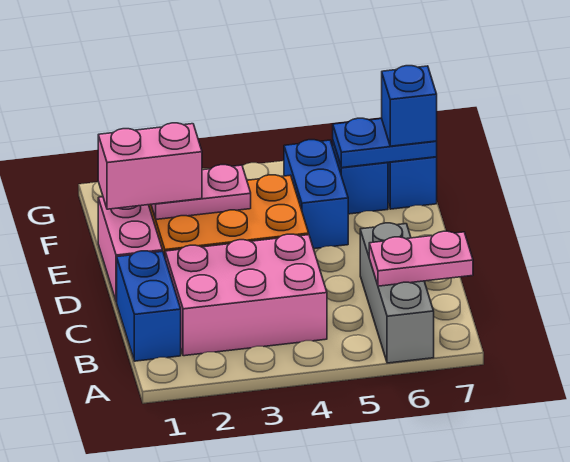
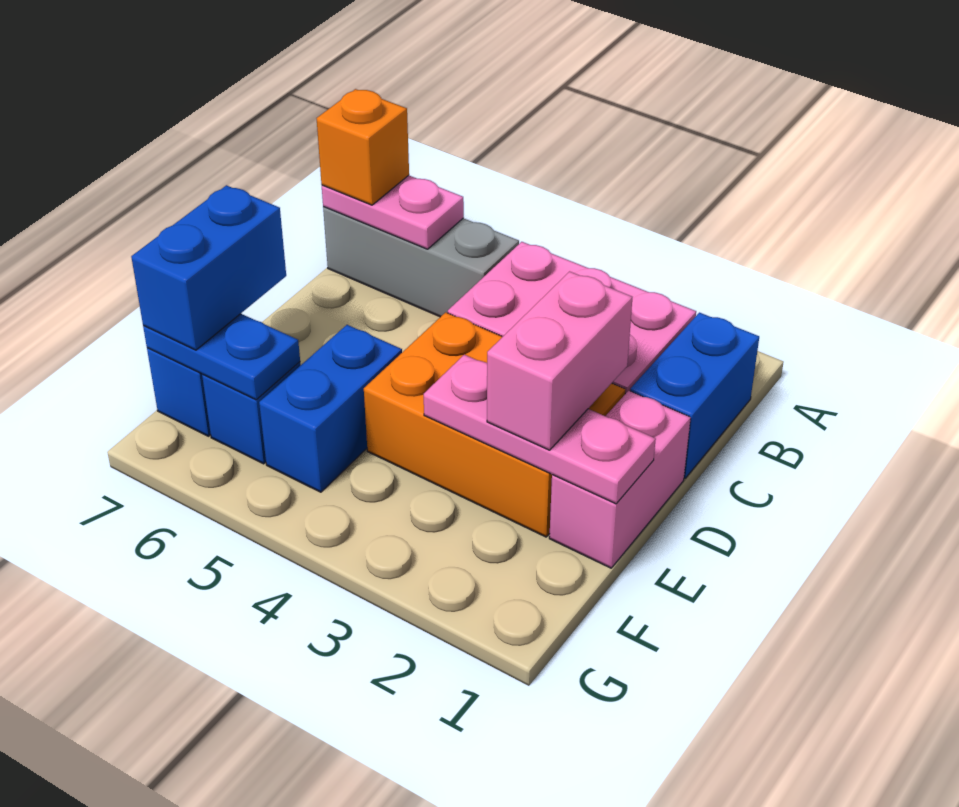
grey 1x3 brick [360,223,434,363] -> grey 1x3 brick turned to [323,207,519,317]
none -> orange 1x1 brick [317,89,409,205]
pink 1x2 brick [98,123,202,209] -> pink 1x2 brick turned to [487,271,632,450]
pink 1x2 plate [151,165,251,219] -> pink 1x3 plate [424,355,656,504]
blue 1x1 brick [382,66,437,146] -> blue 1x2 brick [131,185,286,350]

